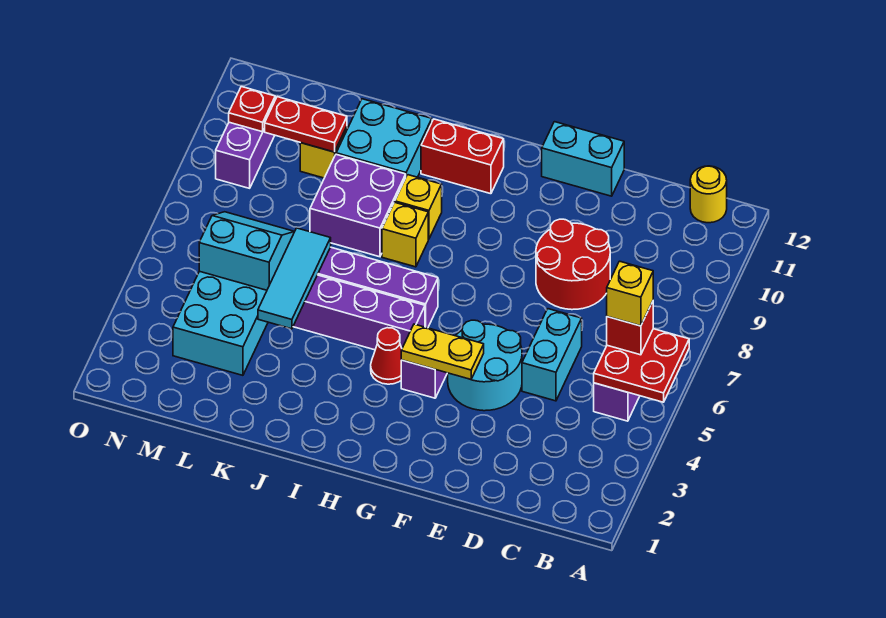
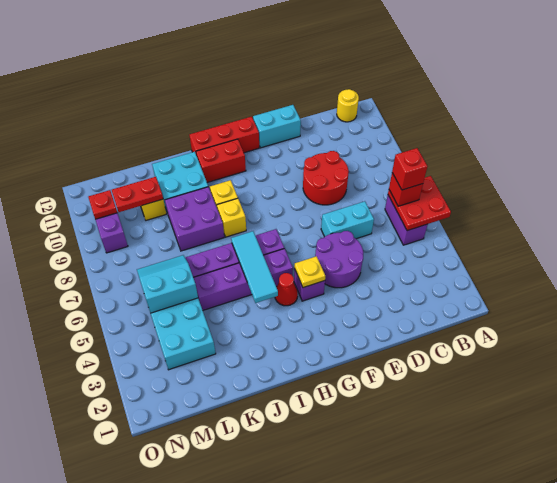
yellow 1x1 brick [607,261,653,326] -> red 1x1 brick [392,148,427,190]
cyan 1x2 brick [522,309,582,401] -> cyan 1x2 brick turned to [321,201,374,239]
cyan 2x2 round brick [448,320,522,411] -> purple 2x2 round brick [315,231,363,288]
yellow 1x2 plate [401,324,484,379] -> yellow 1x1 plate [294,256,325,287]
none -> red 1x3 brick [190,117,259,153]
cyan 1x3 tile [258,228,331,329] -> cyan 1x3 tile moved to [231,231,278,303]

